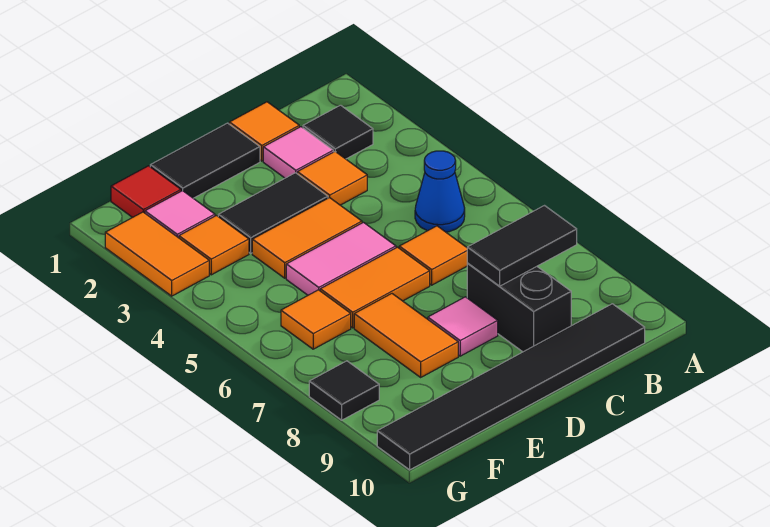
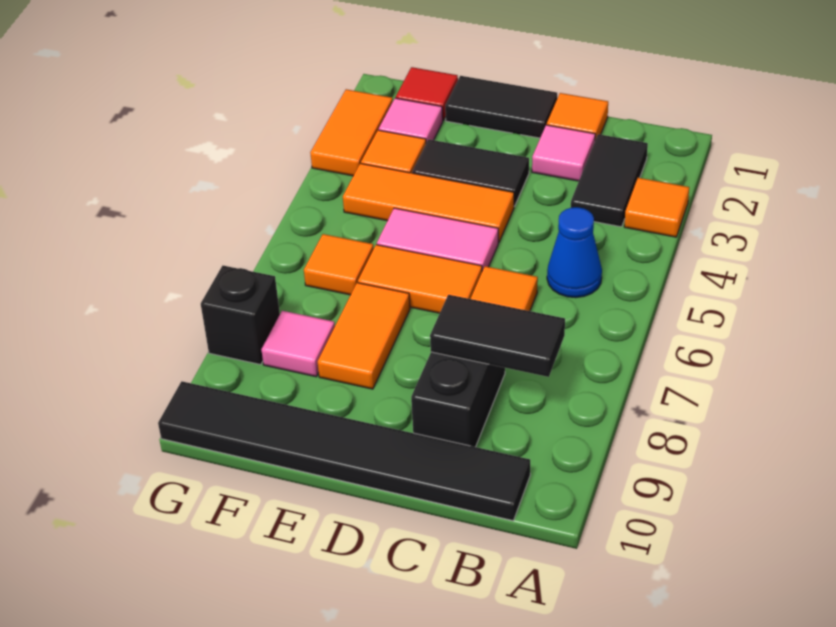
black 1x1 tile [303,105,373,159] -> black 1x2 tile [571,134,648,227]
orange 1x1 tile [297,152,367,205] -> orange 1x1 tile moved to [624,178,689,237]
orange 1x2 tile [252,197,362,278] -> orange 1x3 tile [343,163,514,242]
pink 1x1 tile [428,297,498,356] -> pink 1x1 tile moved to [261,311,335,377]
black 1x1 tile [309,361,379,420] -> black 1x1 brick [201,266,280,365]

